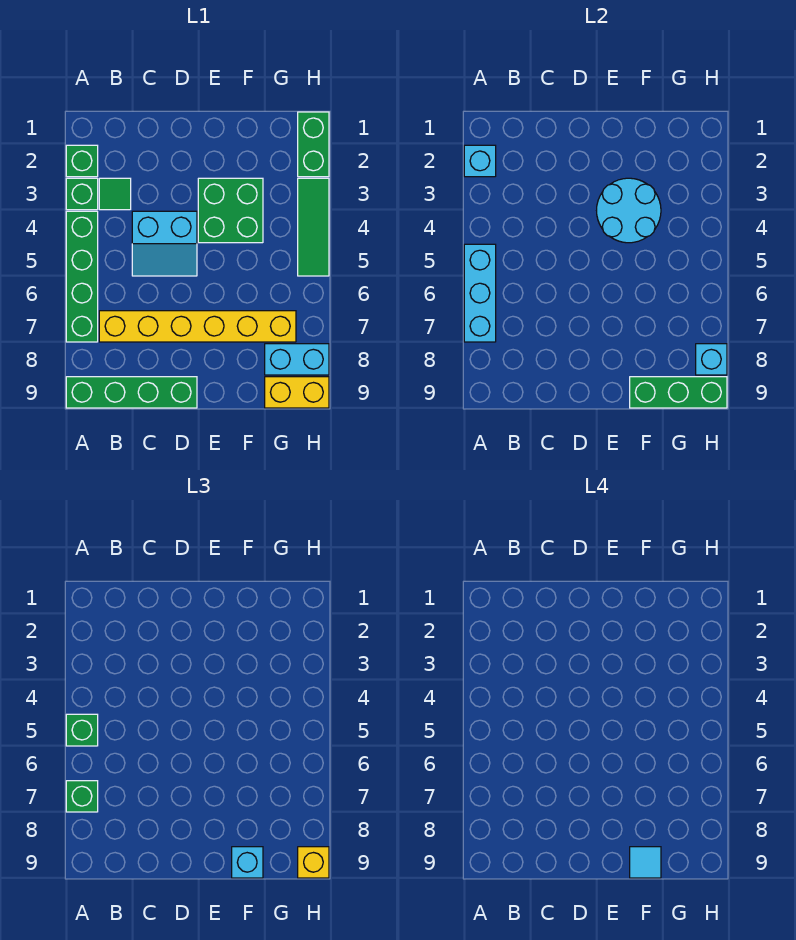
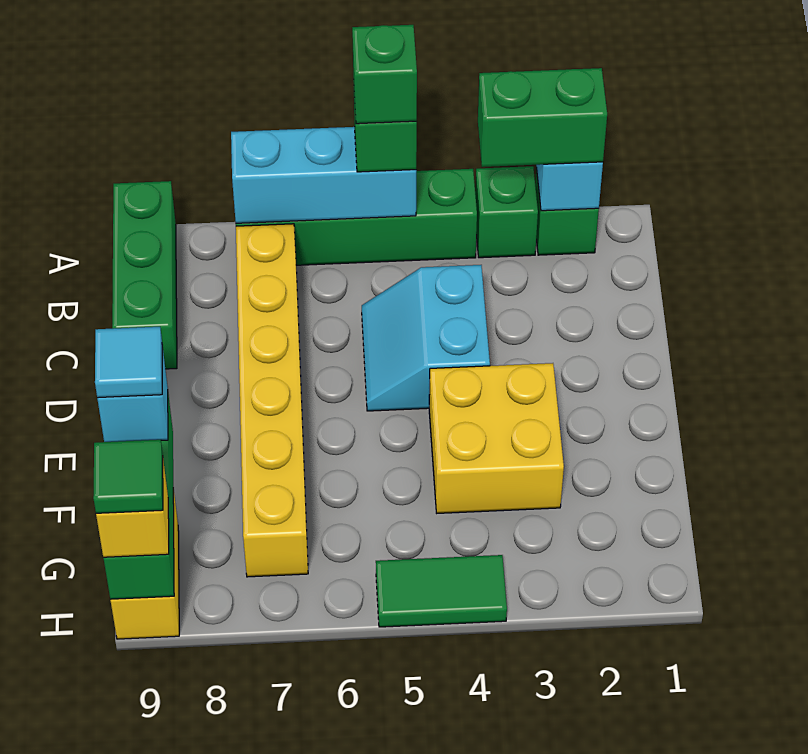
green 1x1 brick [66,781,98,812] -> green 1x1 brick moved to [352,25,417,124]
green 1x4 brick [66,377,197,408] -> green 1x3 brick [112,181,177,369]
green 1x1 tile [99,178,131,210] -> green 1x1 tile moved to [93,440,163,513]
green 2x2 brick [198,178,263,243] -> yellow 2x2 brick [429,363,564,513]
cyan 2x2 round brick [597,178,661,243] -> none
cyan 1x2 brick [265,344,329,375] -> none
green 1x2 brick [298,112,329,177] -> green 1x2 brick moved to [478,68,607,167]
green 1x3 tile [298,178,329,276] -> green 1x2 tile [376,555,507,627]
cyan 1x1 brick [696,344,727,375] -> none

